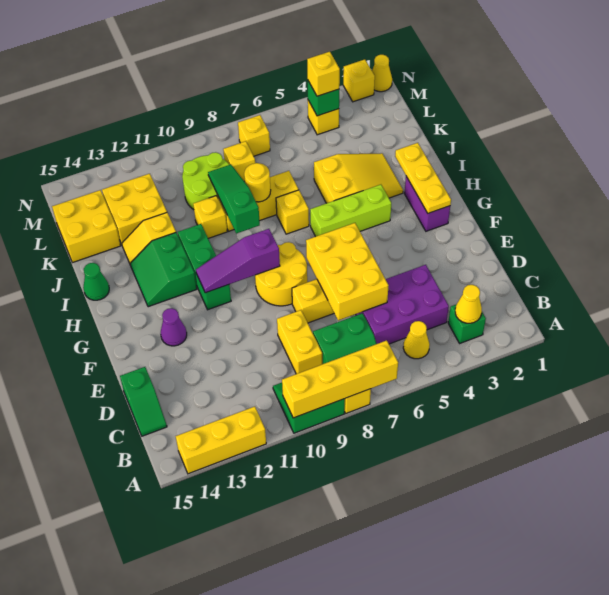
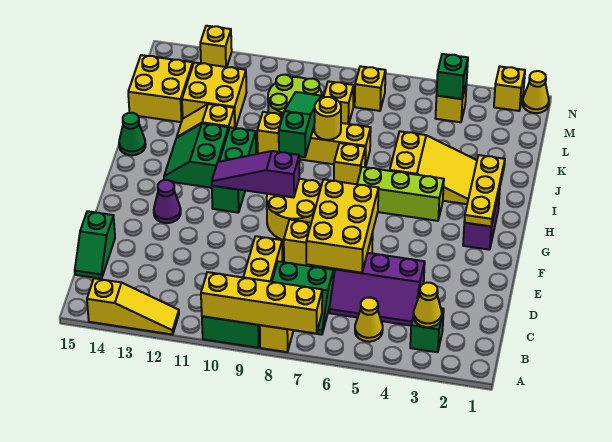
yellow 1x3 brick [176,406,266,474] -> yellow 1x3 slope [87,278,179,335]
purple 2x3 brick [356,265,449,344] -> purple 2x3 slope [329,253,425,326]
yellow 1x1 brick [307,52,340,96] -> yellow 1x1 brick moved to [200,26,232,67]

